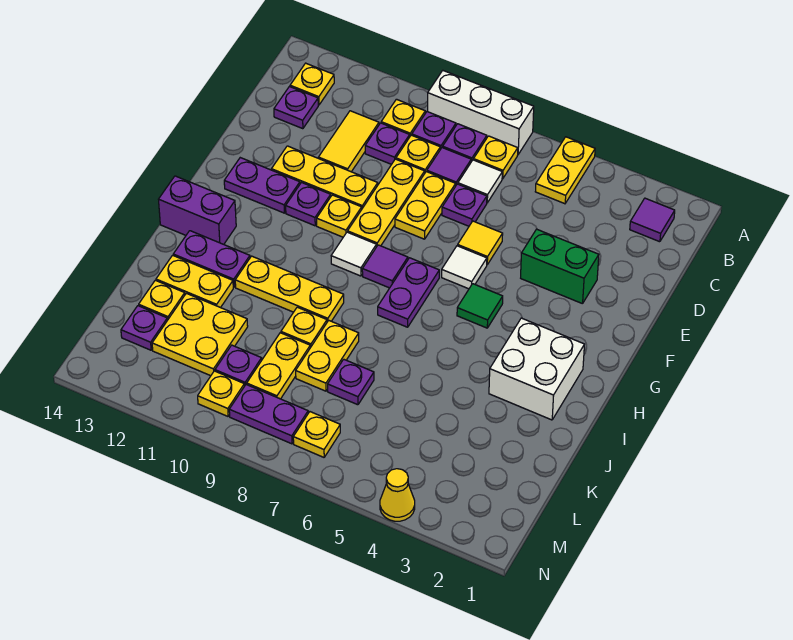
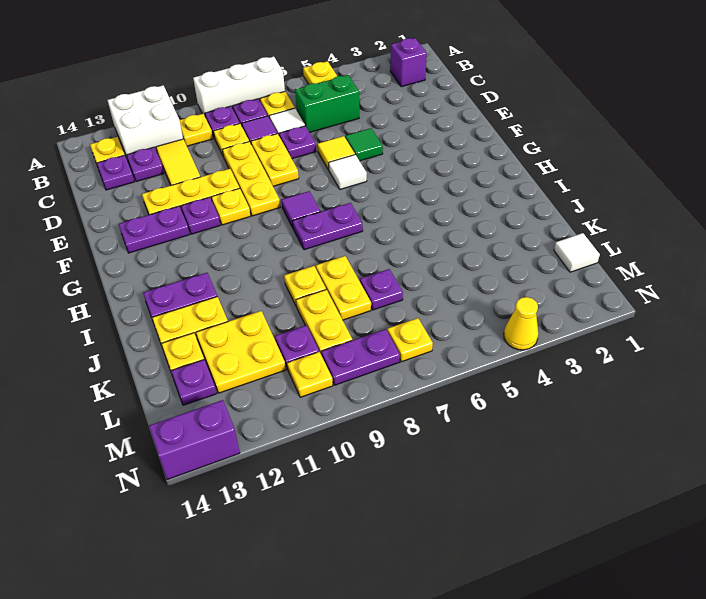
purple 1x1 tile [630,198,675,242] -> purple 1x1 brick [390,38,427,87]
purple 1x1 plate [365,123,410,164] -> purple 1x1 plate moved to [127,147,164,182]
green 1x2 brick [521,229,599,304] -> green 1x2 brick moved to [295,75,359,132]
green 1x1 tile [457,284,503,328] -> green 1x1 tile moved to [345,128,383,161]
purple 1x2 plate [378,258,439,327] -> purple 1x2 plate turned to [292,203,363,250]
white 1x1 tile [331,232,377,276] -> white 1x1 tile moved to [554,233,600,272]
white 2x2 brick [489,318,585,420] -> white 2x2 brick moved to [107,85,183,160]
purple 1x2 brick [159,176,236,244] -> purple 1x2 brick moved to [149,400,240,480]
yellow 1x3 plate [235,256,344,322] -> none

